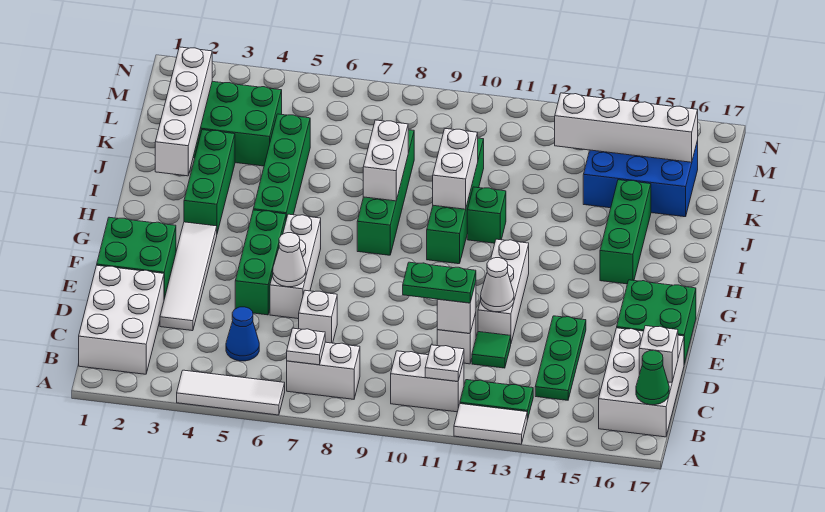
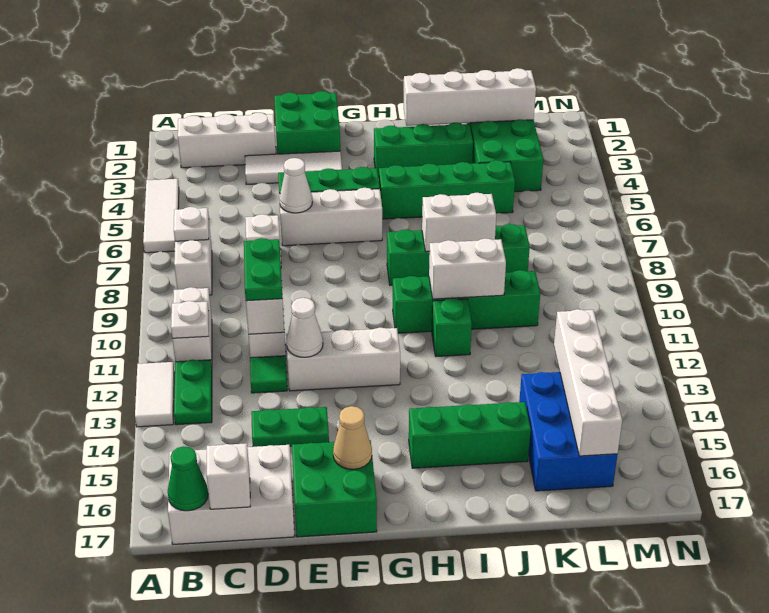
white 2x3 brick [79,265,164,374] -> white 1x3 brick [178,113,276,168]
blue 1x1 cone [226,307,259,361] -> none
green 1x3 plate [535,316,586,400] -> green 1x2 plate [251,407,329,447]
white 1x4 tile [160,222,217,331] -> white 1x3 tile [245,151,342,184]
none -> tan 1x1 cone [333,406,372,469]

